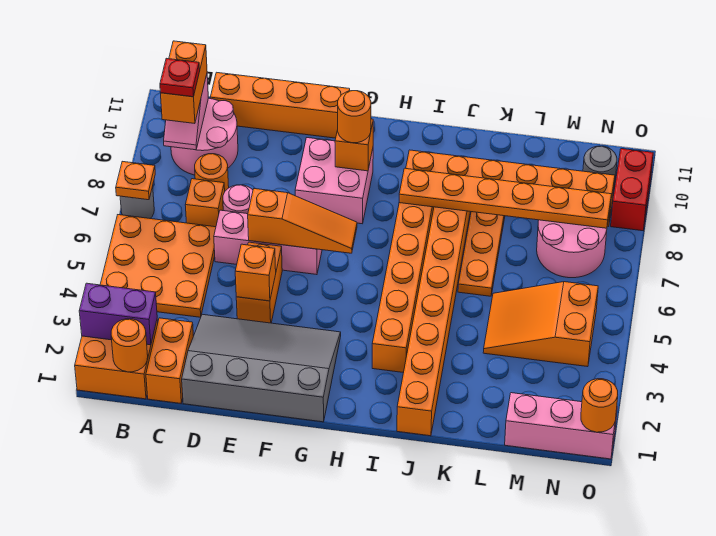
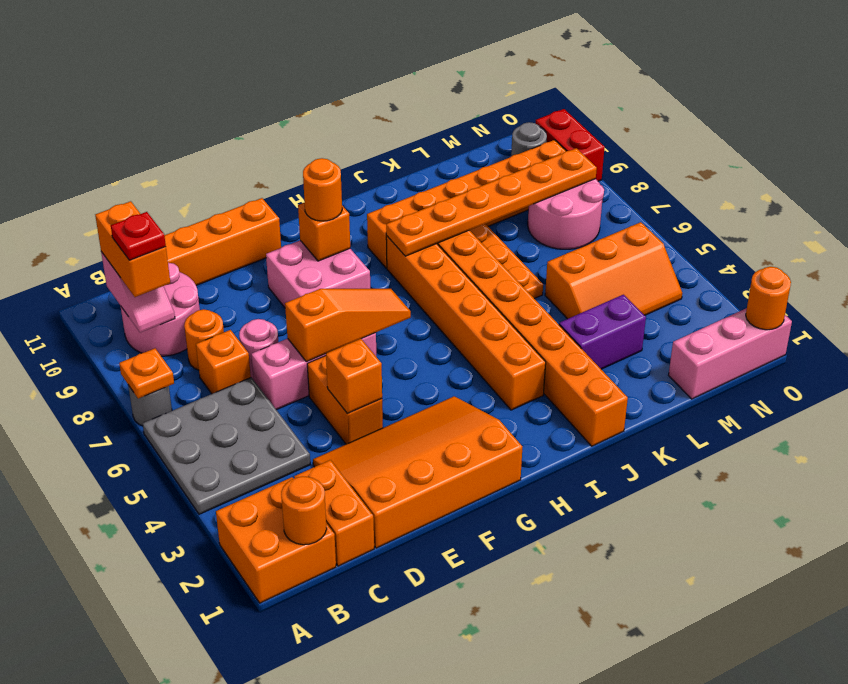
purple 1x2 brick [79,283,157,345] -> purple 1x2 brick moved to [559,295,646,369]
orange 3x3 plate [100,215,216,317] -> grey 3x3 plate [143,377,310,514]
grey 3x4 slope [182,314,341,422] -> orange 3x4 slope [313,396,522,548]
orange 2x3 slope [483,282,598,367] -> orange 2x3 slope turned to [545,222,682,319]

